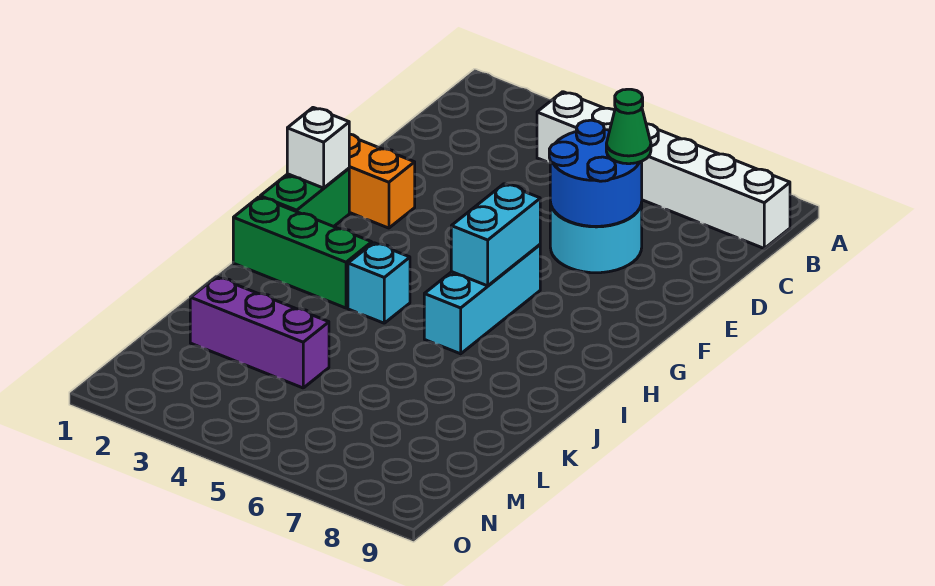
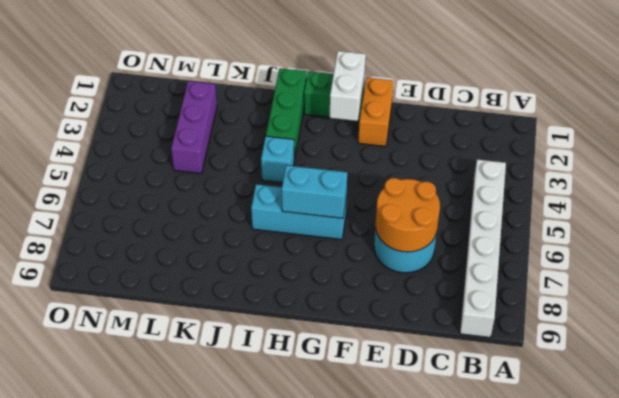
blue 2x2 round brick [549,120,642,226] -> orange 2x2 round brick [376,178,440,252]
green 1x1 cone [606,89,651,164] -> none
white 1x1 brick [287,108,349,188] -> white 1x2 brick [330,51,366,121]

